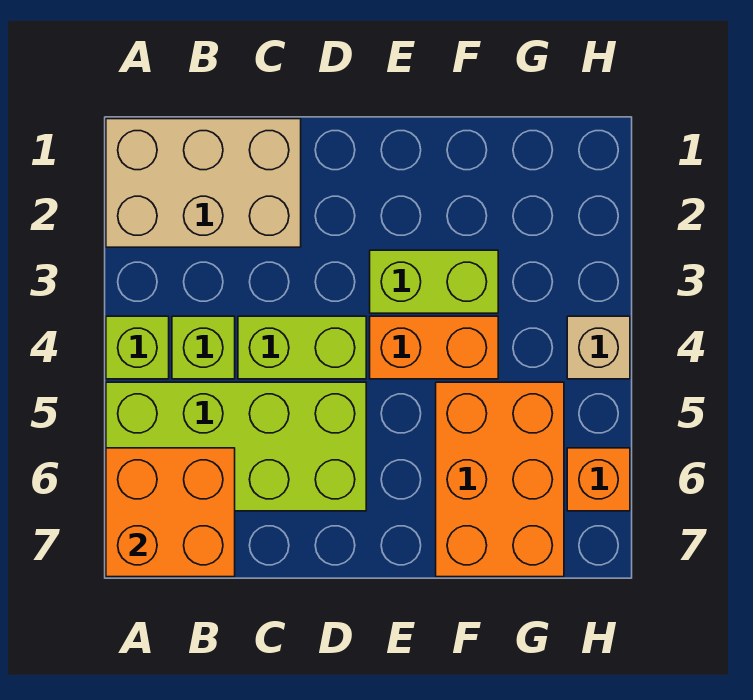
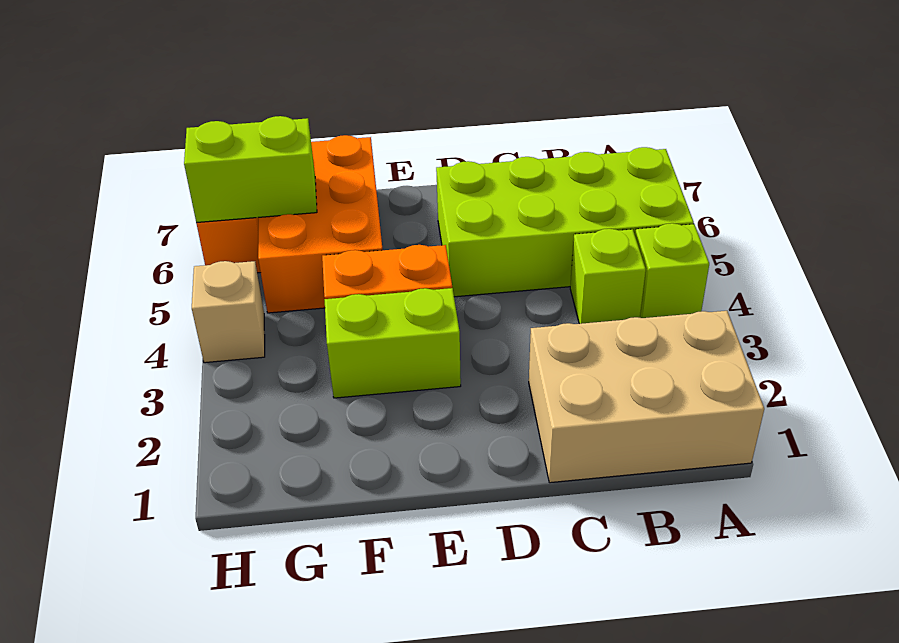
orange 2x2 brick [106,448,235,577] -> none
lime 1x2 brick [238,316,366,379] -> lime 1x2 brick moved to [184,116,317,223]

